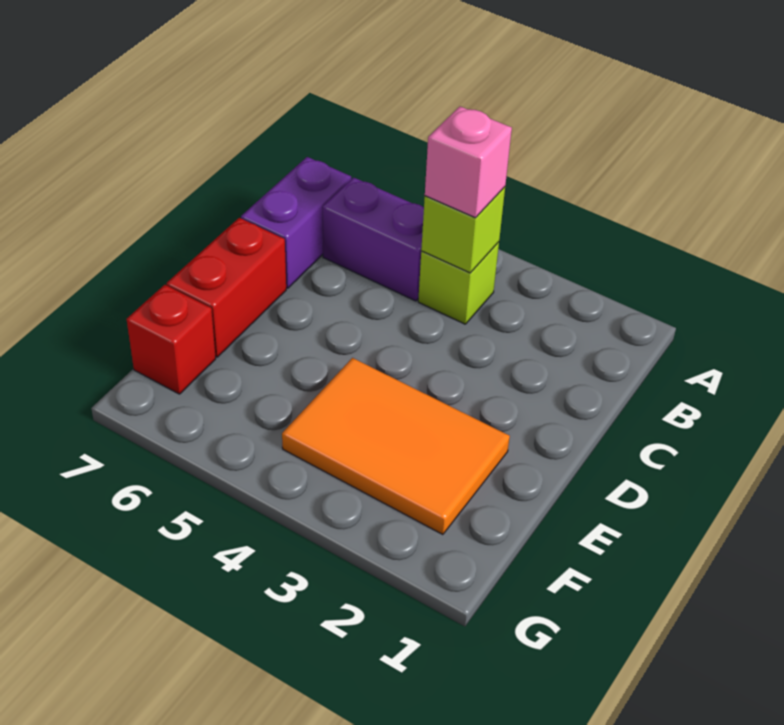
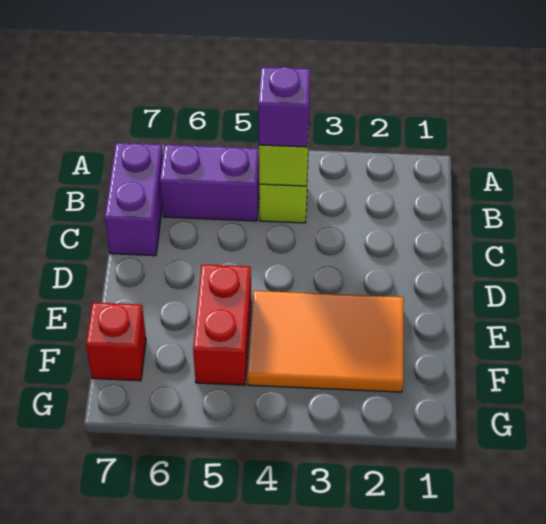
pink 1x1 brick [425,106,512,218] -> purple 1x1 brick [258,67,311,147]
red 1x2 brick [167,218,286,357] -> red 1x2 brick moved to [193,265,251,385]

